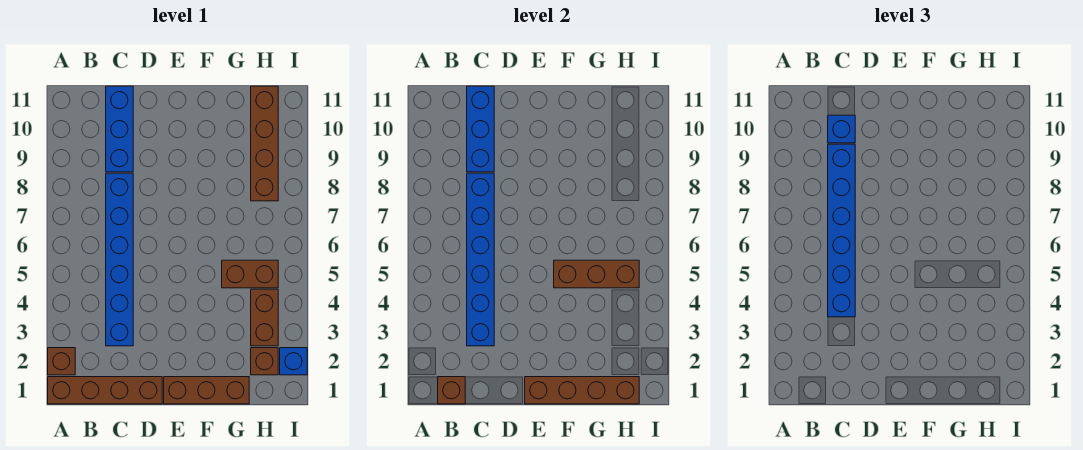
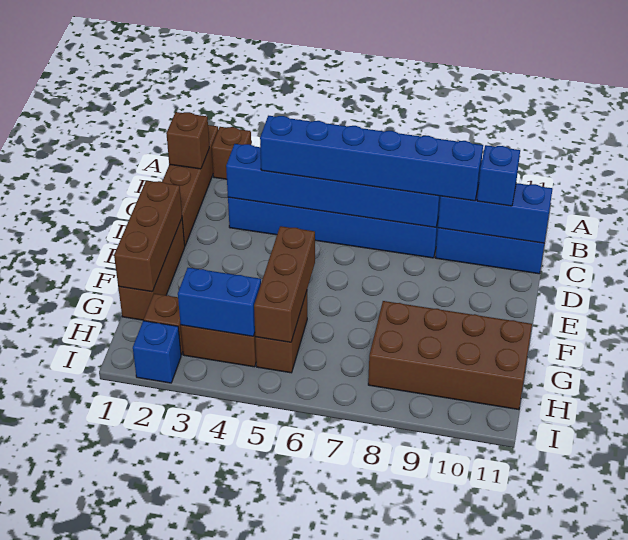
brown 1x4 brick [525,377,639,404] -> brown 1x3 brick [114,181,182,292]
none -> blue 1x2 brick [178,268,261,336]
brown 1x4 brick [251,86,278,201] -> brown 2x4 brick [368,301,532,410]

